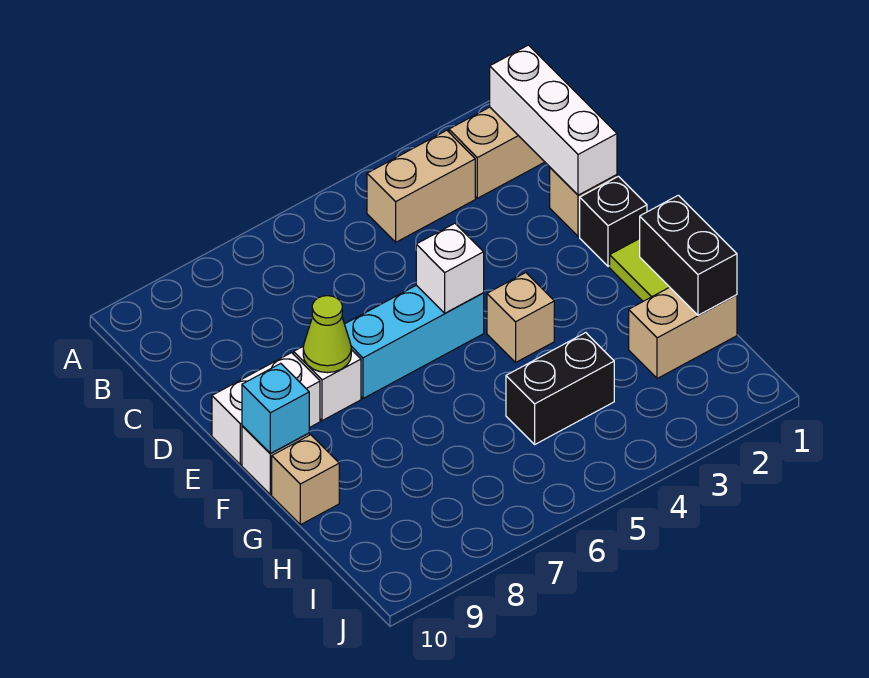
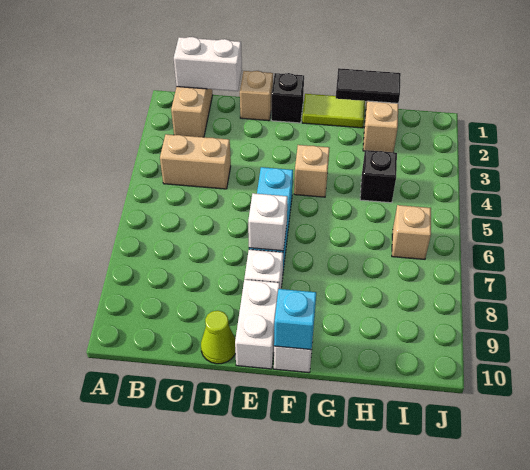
white 1x3 brick [490,45,617,195] -> white 1x2 brick [174,37,242,91]
tan 1x2 brick [367,130,475,242] -> tan 1x2 brick turned to [160,134,231,189]
white 1x1 brick [416,223,484,313] -> white 1x1 brick moved to [248,193,288,251]
lime 1x1 cone [303,296,351,373] -> lime 1x1 cone moved to [201,311,235,364]
black 1x2 brick [640,195,737,315] -> black 1x2 tile [336,68,401,103]
tan 1x1 brick [272,435,339,525] -> tan 1x1 brick moved to [392,205,431,259]
black 1x2 brick [506,333,614,444] -> black 1x1 brick [360,150,397,203]

